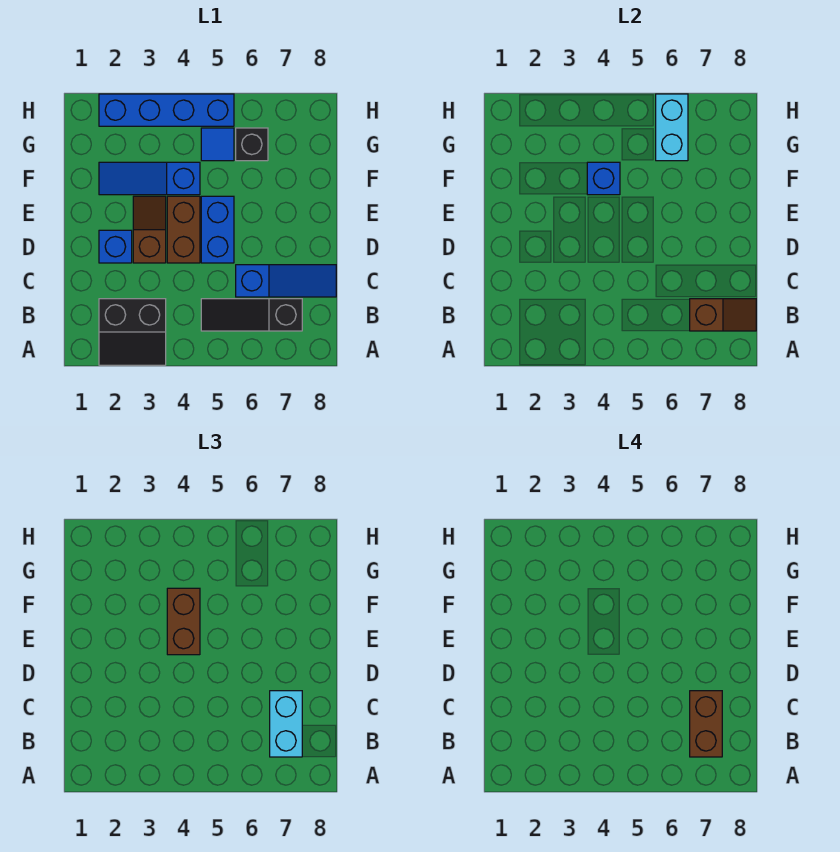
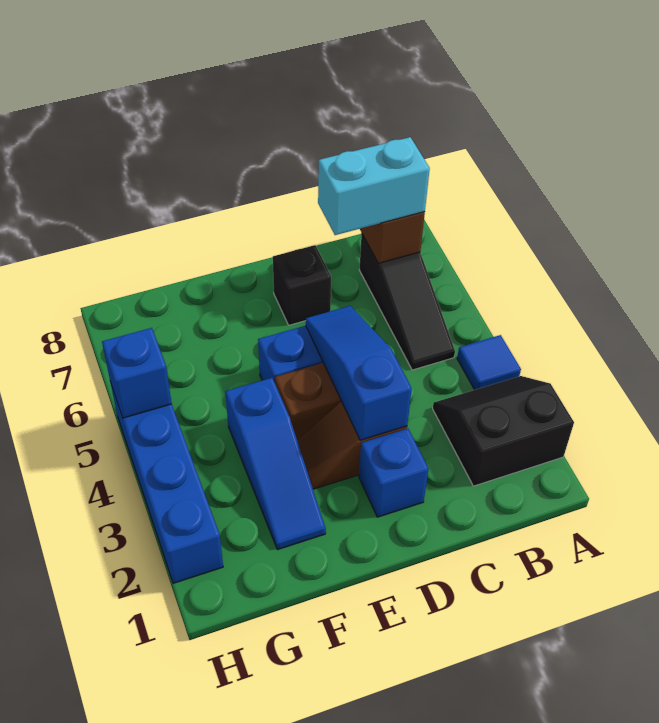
black 2x2 slope [99,299,166,365] -> black 2x2 slope turned to [433,376,574,486]
brown 1x2 brick [690,691,722,757] -> none
blue 1x3 slope [236,265,336,297] -> blue 1x3 slope moved to [306,306,412,440]
brown 1x2 brick [167,588,200,655] -> none
blue 1x1 brick [587,162,620,195] -> blue 1x1 brick moved to [102,328,172,418]
blue 1x1 tile [201,128,234,161] -> blue 1x1 tile moved to [457,335,521,390]
black 1x1 brick [236,128,268,161] -> black 1x1 brick moved to [273,245,331,325]
cyan 1x2 brick [656,94,688,161] -> none

